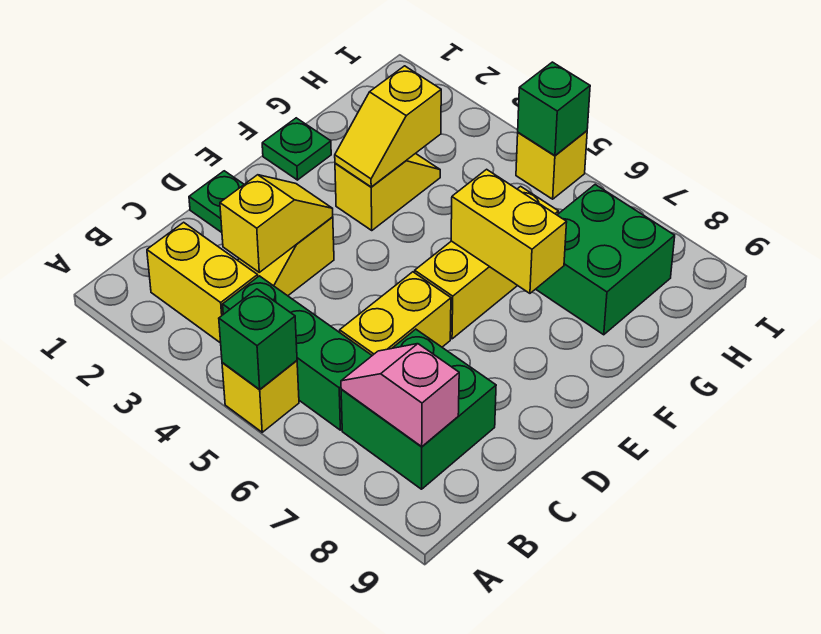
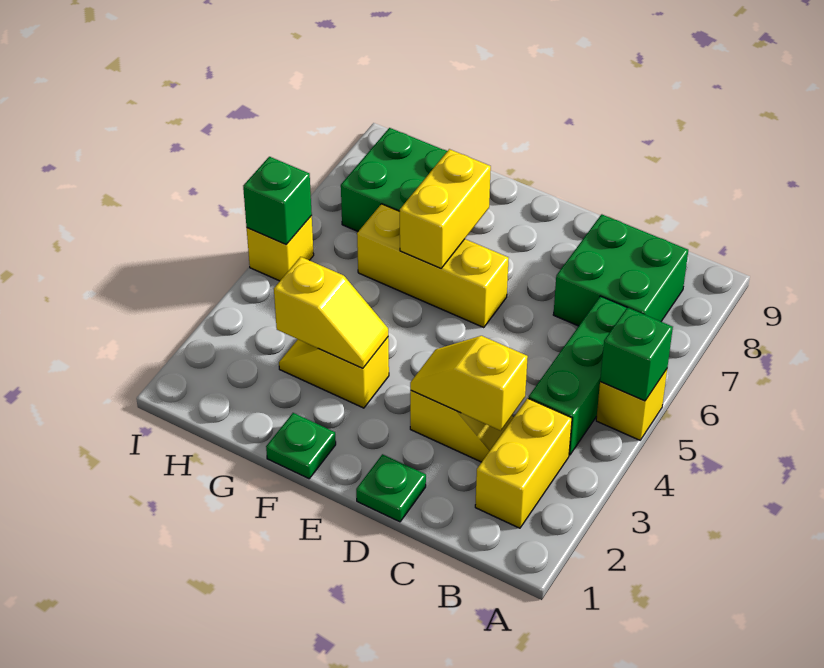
pink 1x2 slope [341,344,459,447] -> none
yellow 1x2 brick [340,272,451,355] -> none

